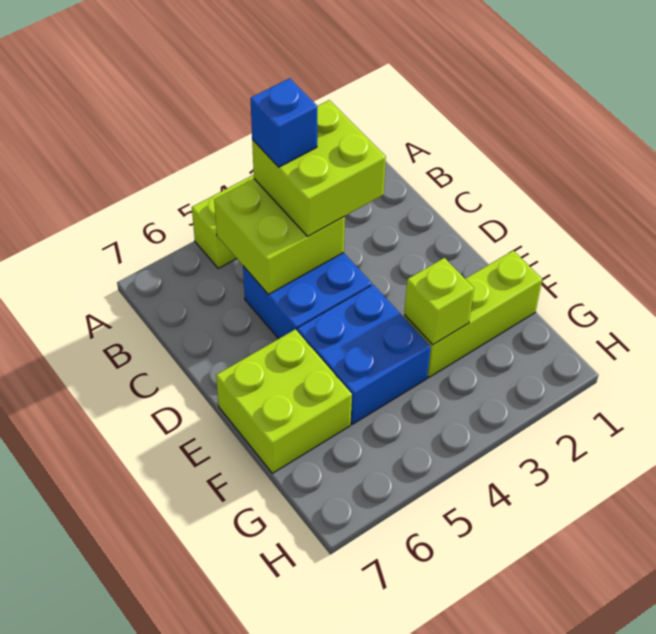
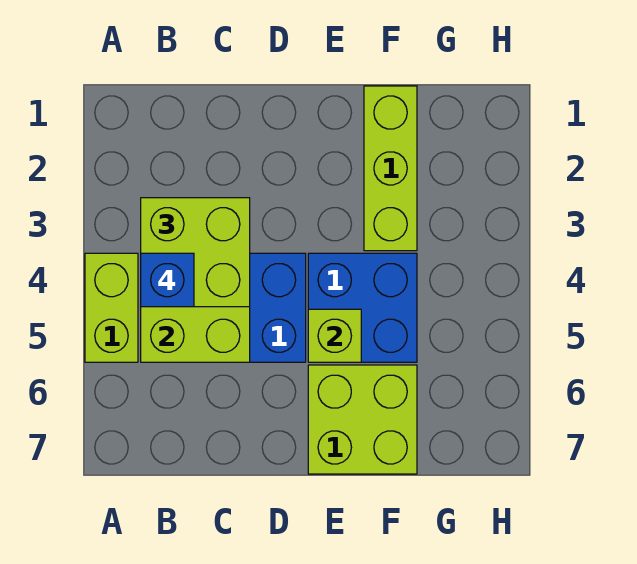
lime 1x1 brick [404,258,474,345] -> lime 1x1 brick moved to [308,309,361,362]

